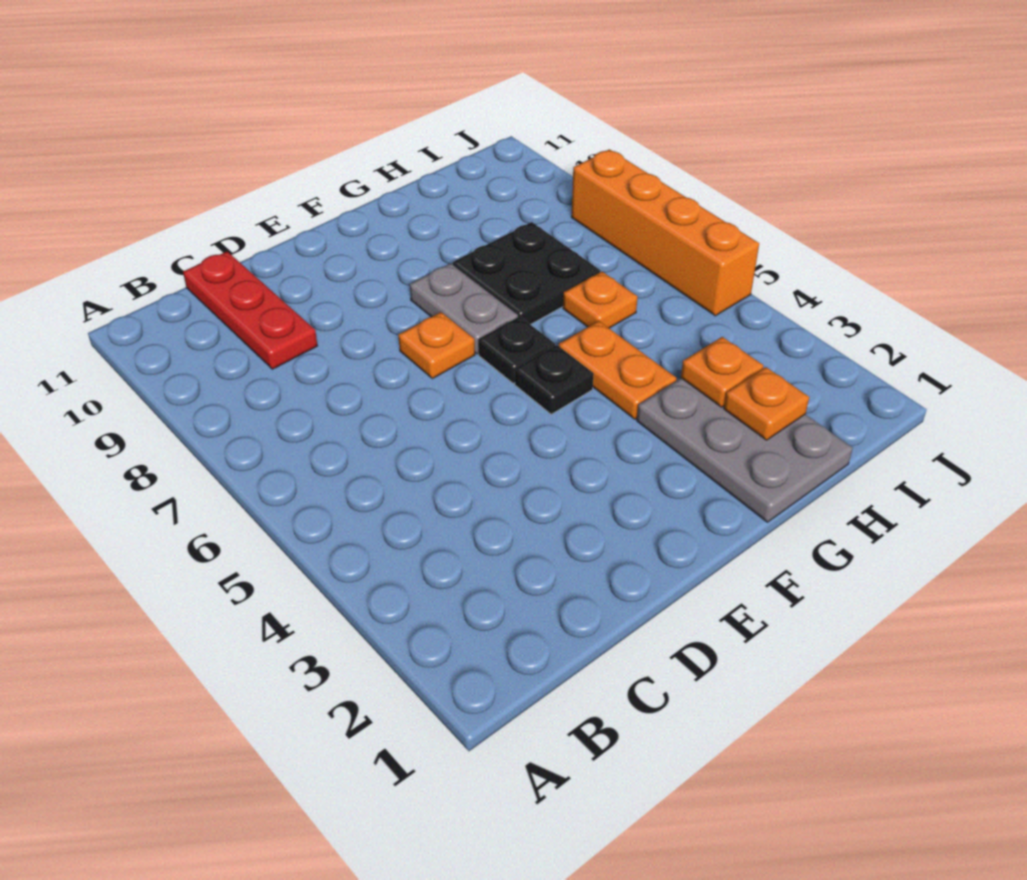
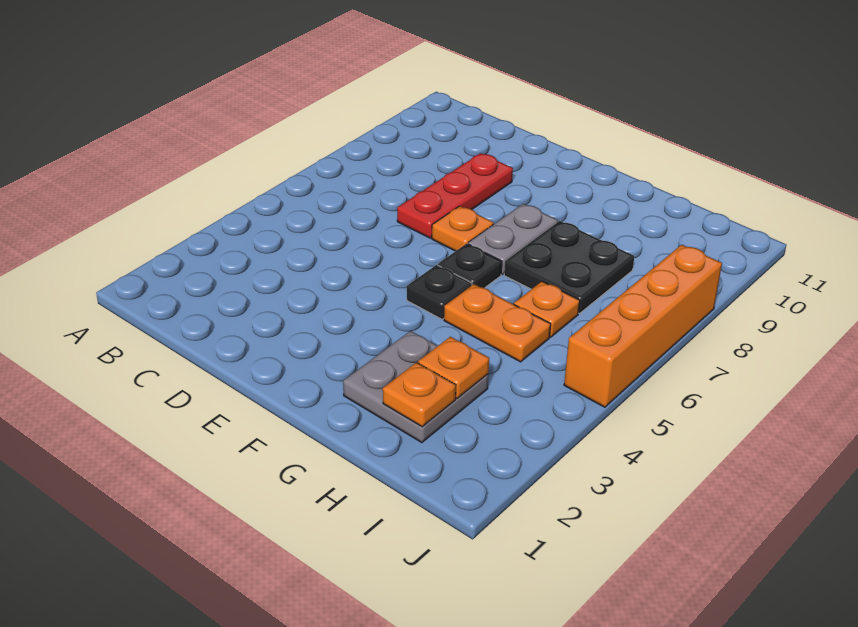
red 1x3 plate [183,252,317,369] -> red 1x3 plate moved to [397,153,513,238]
grey 2x3 plate [637,378,853,522] -> grey 2x2 plate [343,331,488,442]
orange 1x2 plate [559,321,677,419] -> orange 1x2 plate turned to [444,284,551,362]

